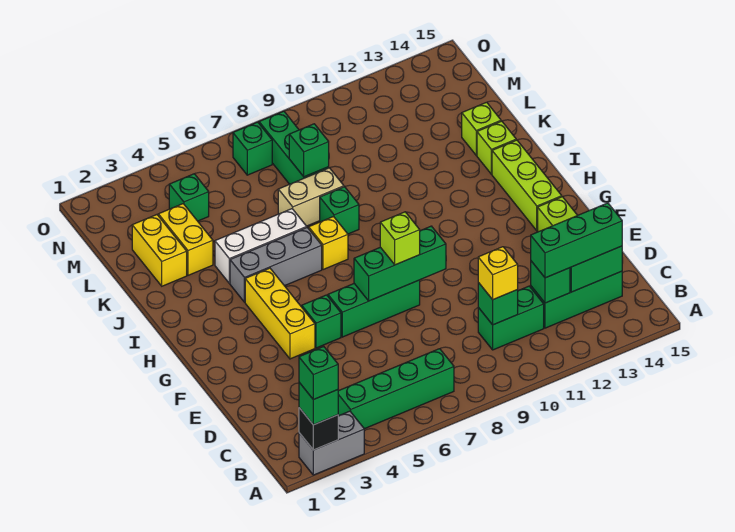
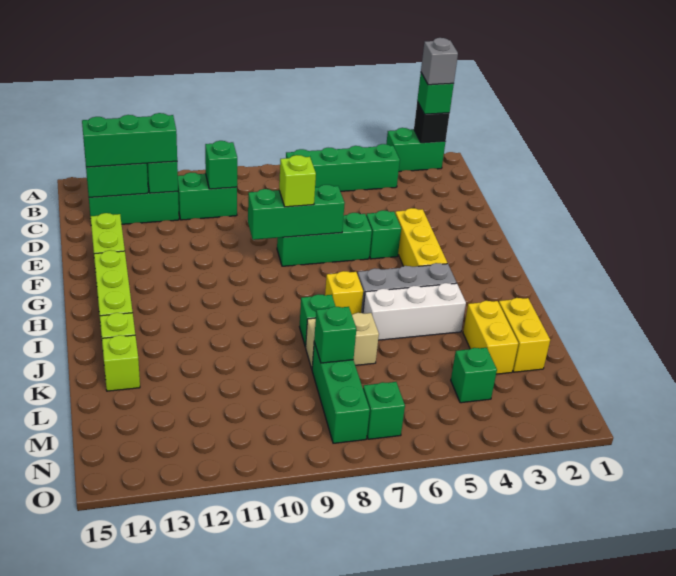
grey 1x2 brick [299,411,364,475] -> green 1x2 brick [386,128,446,172]
green 1x1 brick [299,347,338,400] -> grey 1x1 brick [421,38,458,85]
yellow 1x1 brick [478,247,518,300] -> none

